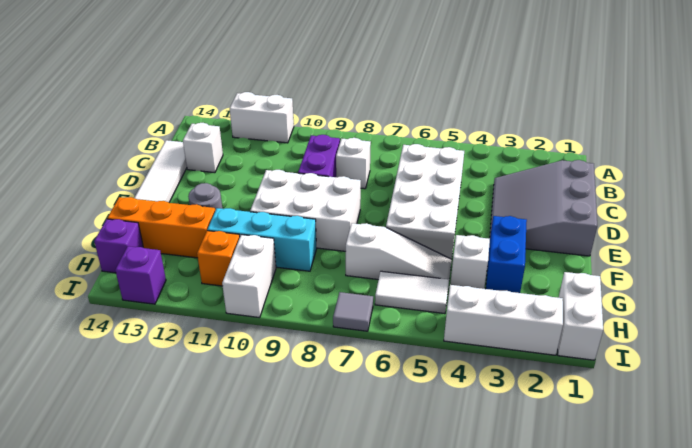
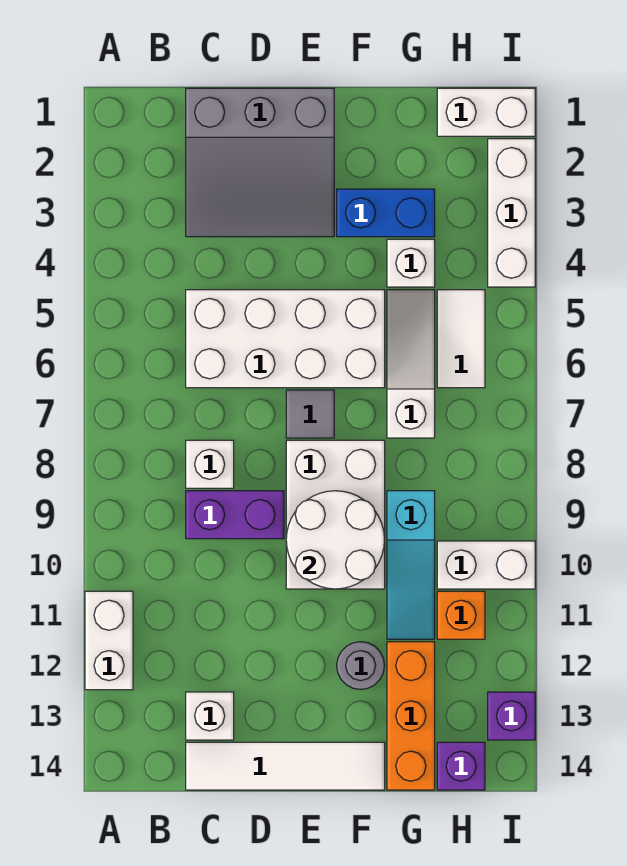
none -> white 2x2 round brick [286,491,385,589]
cyan 1x3 brick [207,208,317,271] -> cyan 1x3 slope [387,491,435,639]
grey 1x1 tile [333,292,373,331] -> grey 1x1 tile moved to [286,390,334,438]

